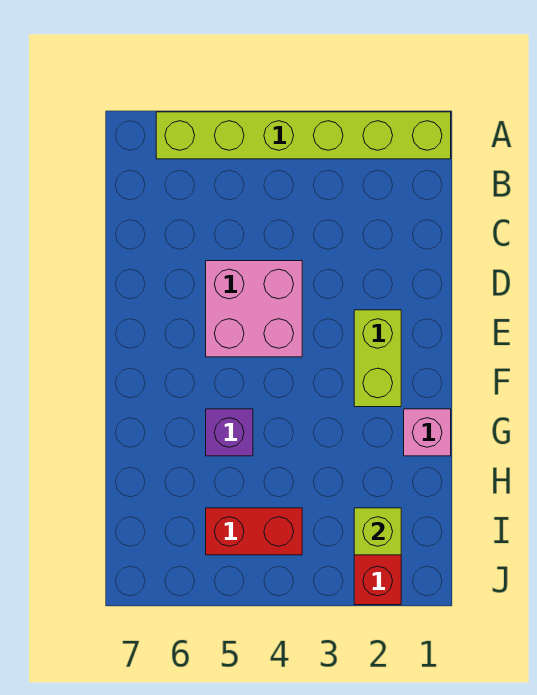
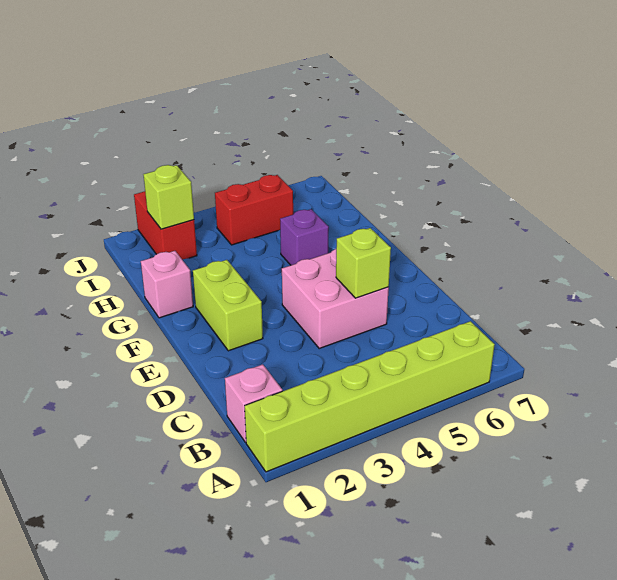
none -> pink 1x1 brick [225,364,283,443]
none -> lime 1x1 brick [336,228,391,298]

